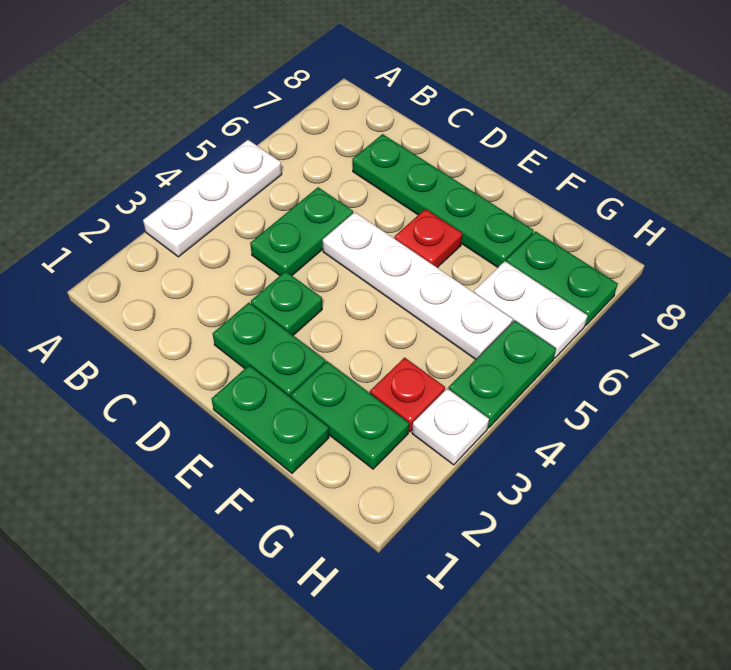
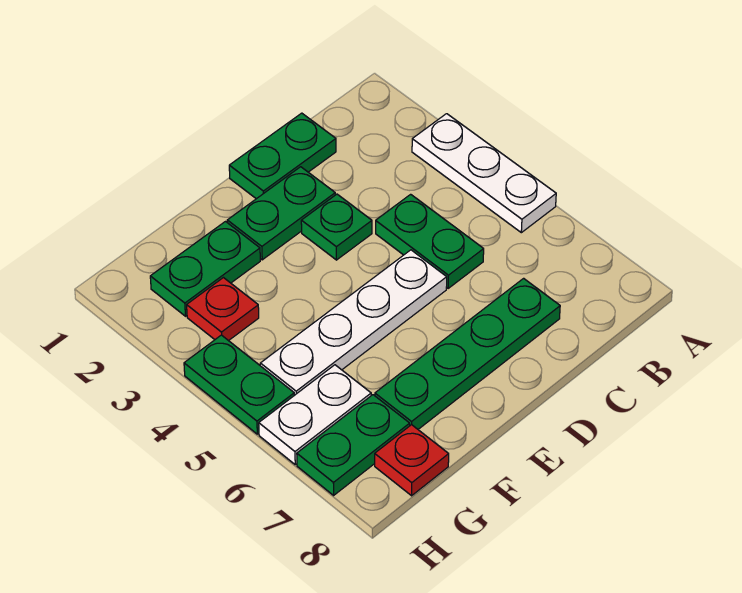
green 1x2 plate [211,365,329,473] -> green 1x2 plate moved to [229,113,336,199]
red 1x1 plate [394,209,462,268] -> red 1x1 plate moved to [375,425,449,496]
white 1x1 plate [412,388,489,465] -> none

